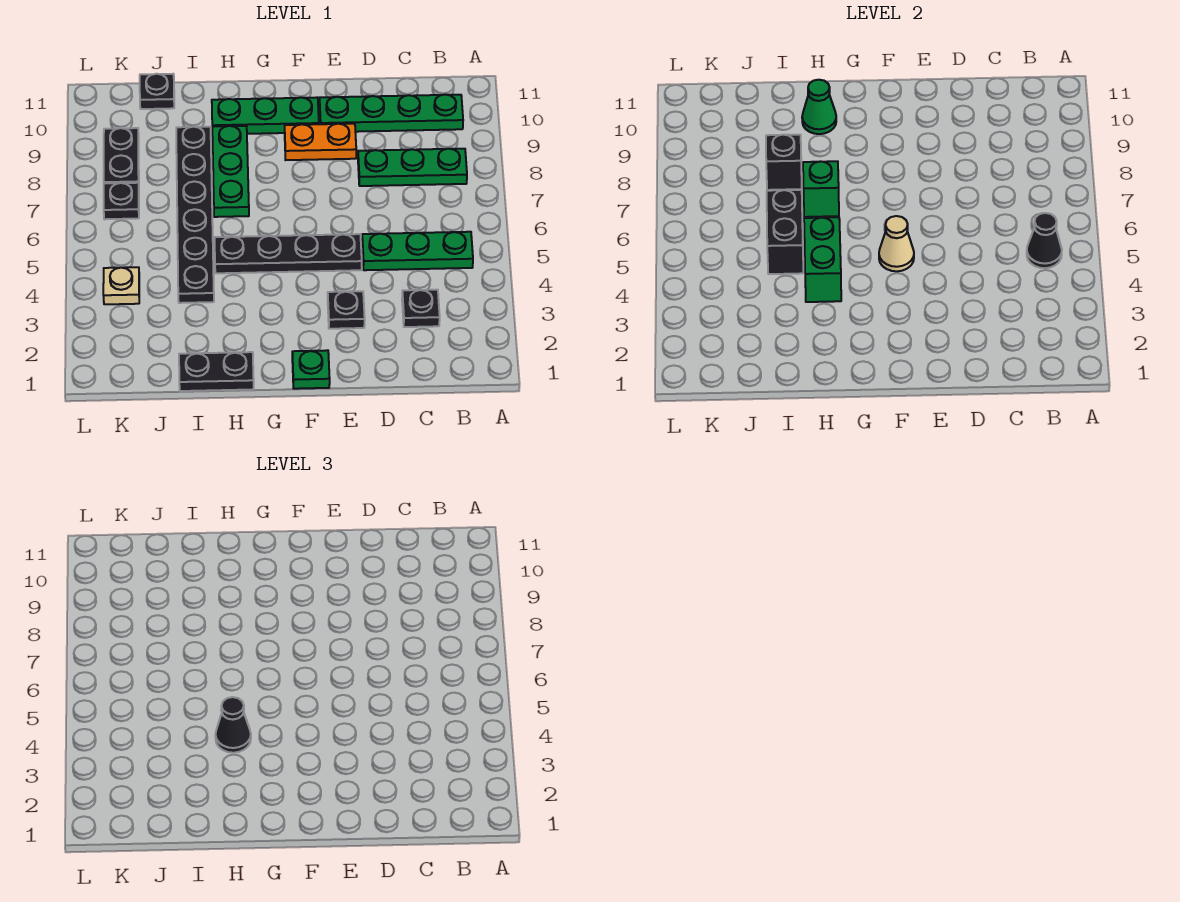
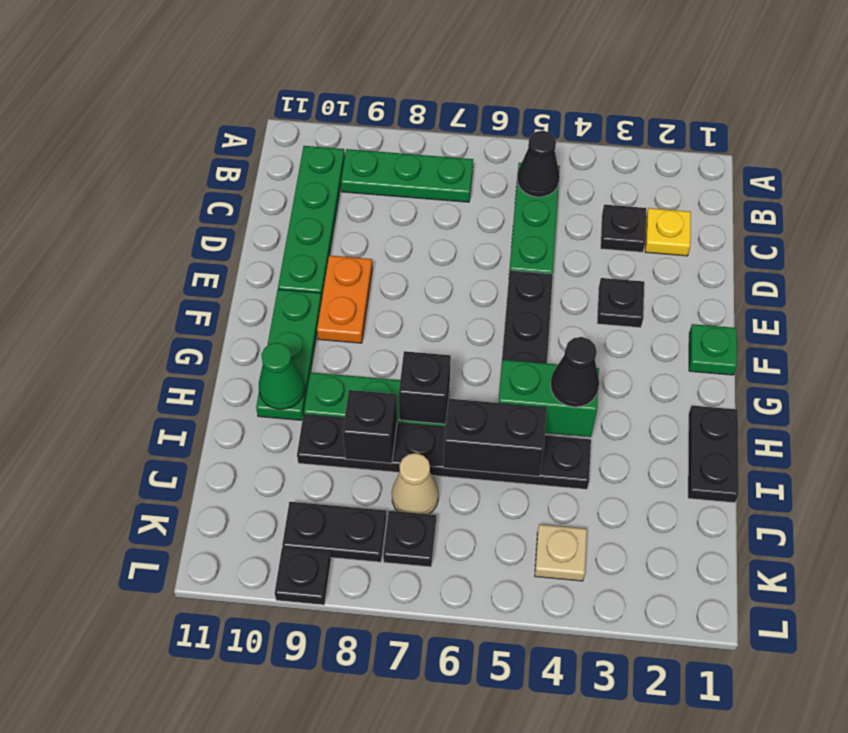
green 1x3 plate [358,149,467,186] -> green 1x3 plate turned to [341,149,473,202]
none -> yellow 1x1 plate [645,208,691,256]
tan 1x1 cone [879,216,914,271] -> tan 1x1 cone moved to [392,453,439,514]
green 1x1 brick [803,161,839,217] -> black 1x1 brick [399,351,451,424]
black 1x1 plate [140,74,174,109] -> black 1x1 plate moved to [275,548,331,605]

